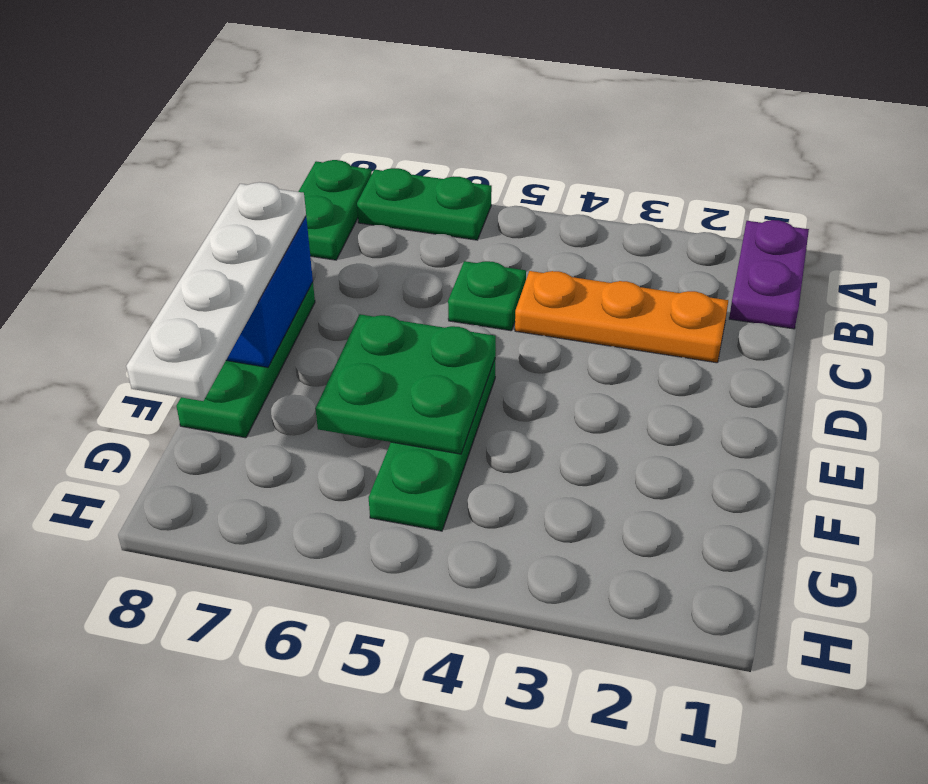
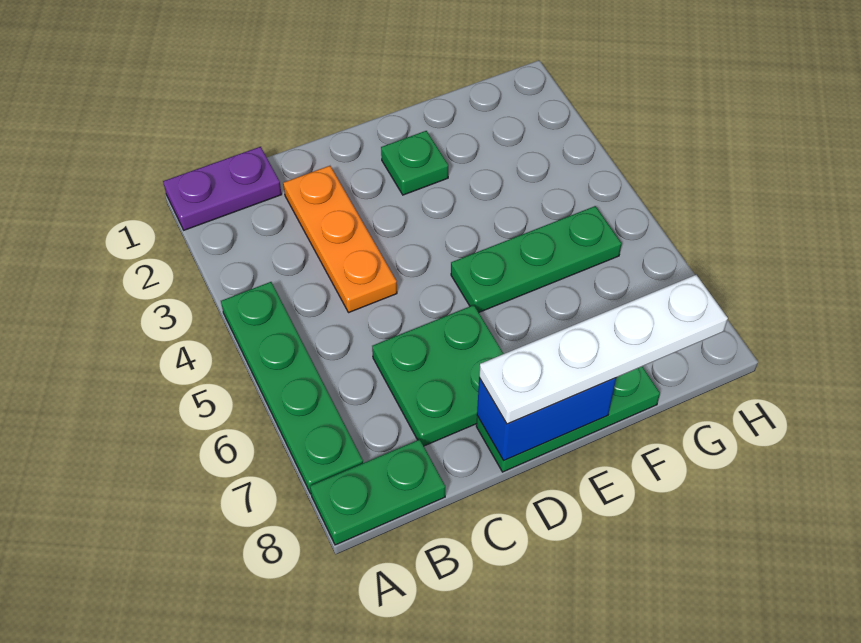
green 1x2 plate [357,168,492,240] -> green 1x4 plate [221,282,363,494]
green 1x1 plate [448,261,526,331] -> green 1x1 plate moved to [381,131,448,195]
green 2x2 plate [315,314,496,454] -> green 2x2 plate moved to [372,305,503,446]

